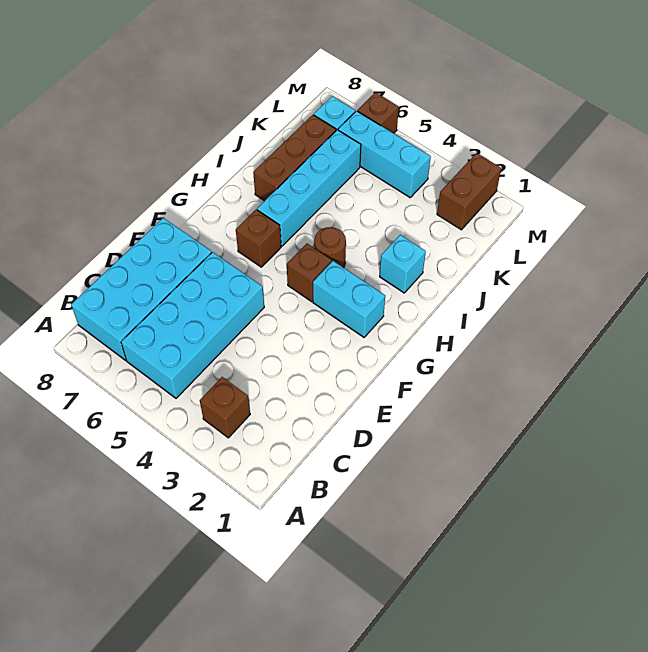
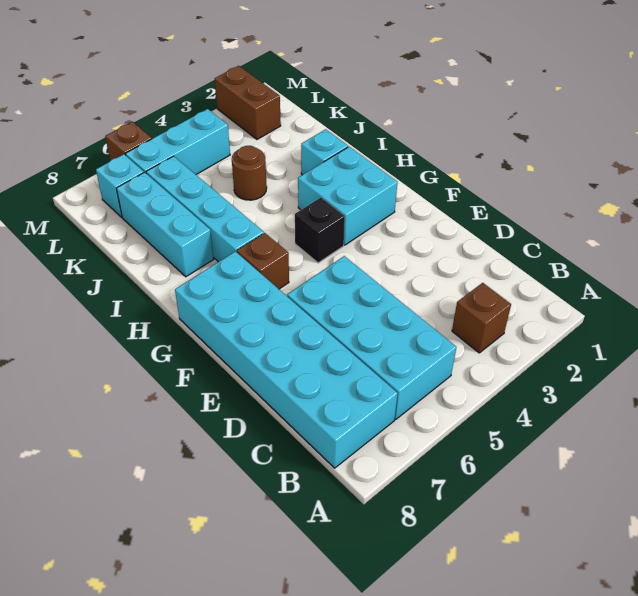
cyan 2x4 brick [71,218,212,360] -> cyan 2x6 brick [175,251,398,468]
cyan 1x2 brick [313,261,385,337] -> cyan 2x2 brick [298,147,397,245]
brown 1x1 brick [287,244,332,302] -> black 1x1 brick [295,198,345,263]
brown 1x1 round brick [314,227,346,268] -> brown 1x1 round brick moved to [232,146,267,200]
brown 1x3 brick [253,115,336,201] -> cyan 1x3 brick [116,172,214,277]

